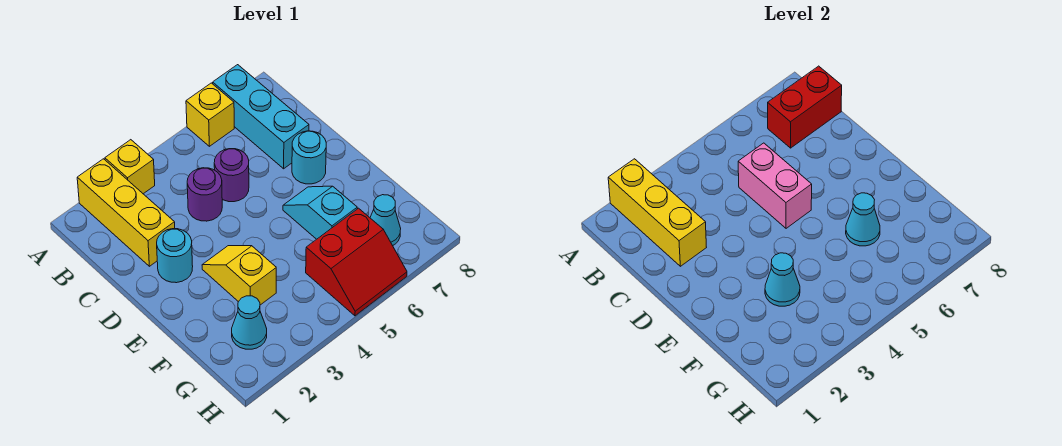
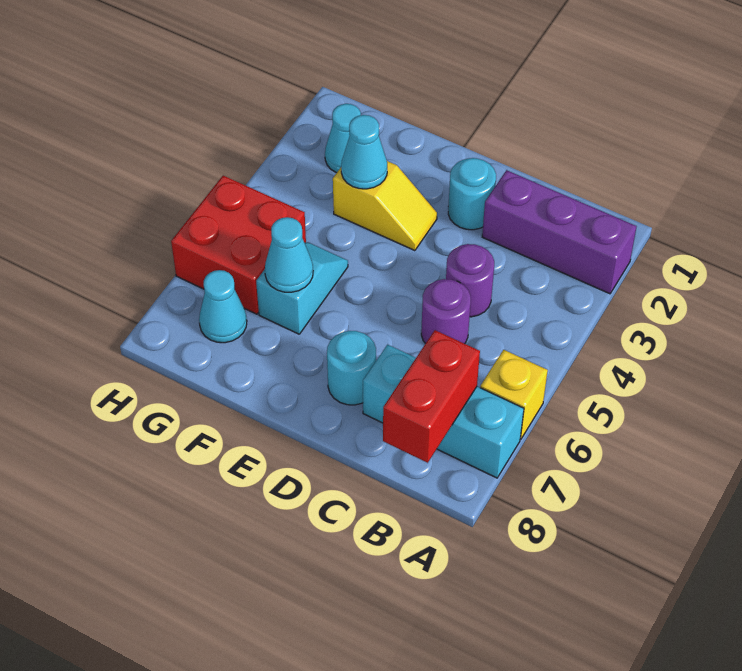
yellow 1x3 brick [77,159,175,266] -> purple 1x3 brick [482,170,637,294]
yellow 1x3 brick [608,159,707,266] -> none
yellow 1x1 brick [105,140,155,194] -> none
pink 1x2 brick [738,143,812,228] -> none
cyan 1x2 slope [283,186,357,239] -> cyan 1x2 slope turned to [256,242,348,334]
red 2x2 slope [306,208,407,316] -> red 2x2 brick [171,176,306,314]

